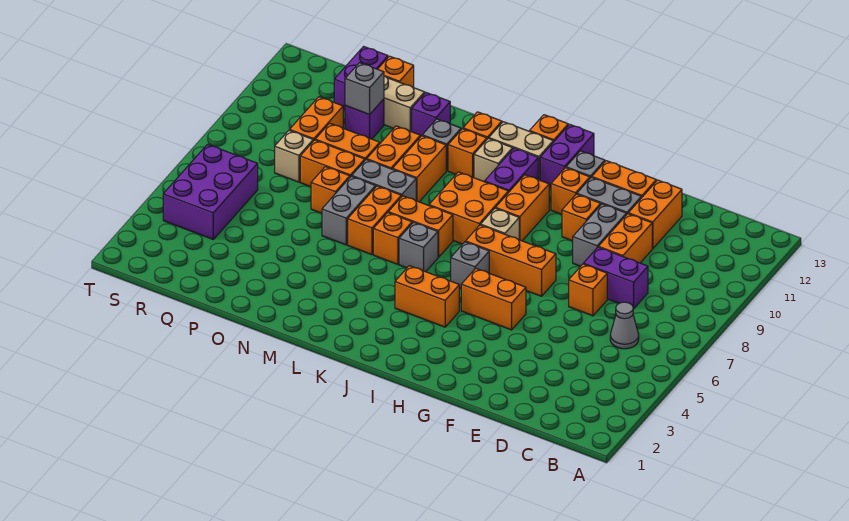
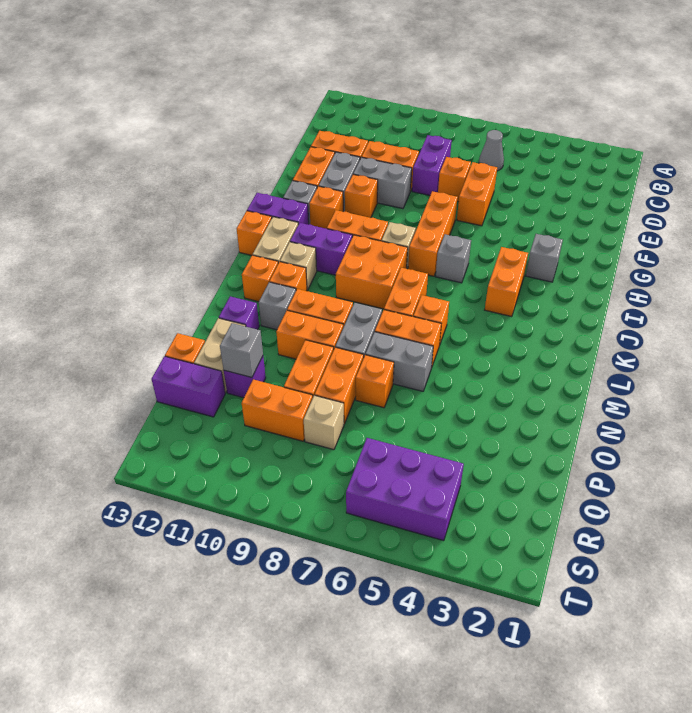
orange 1x2 brick [461,268,526,330] -> orange 1x2 brick moved to [457,162,497,226]
grey 1x1 brick [399,222,438,272] -> grey 1x1 brick moved to [526,234,563,282]

